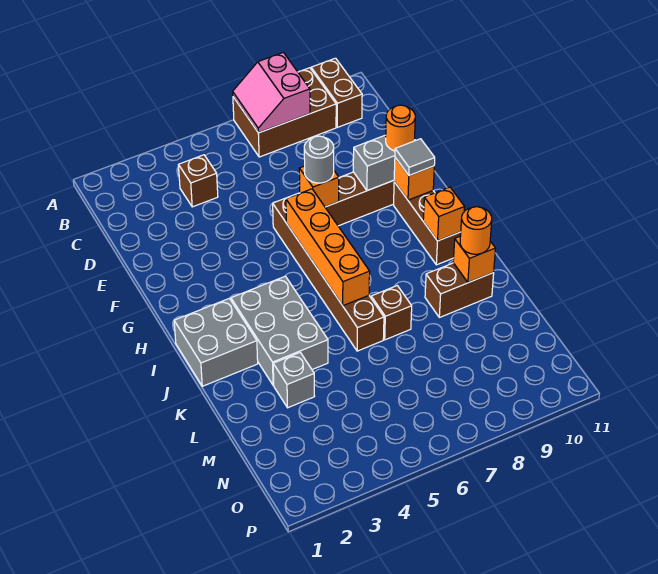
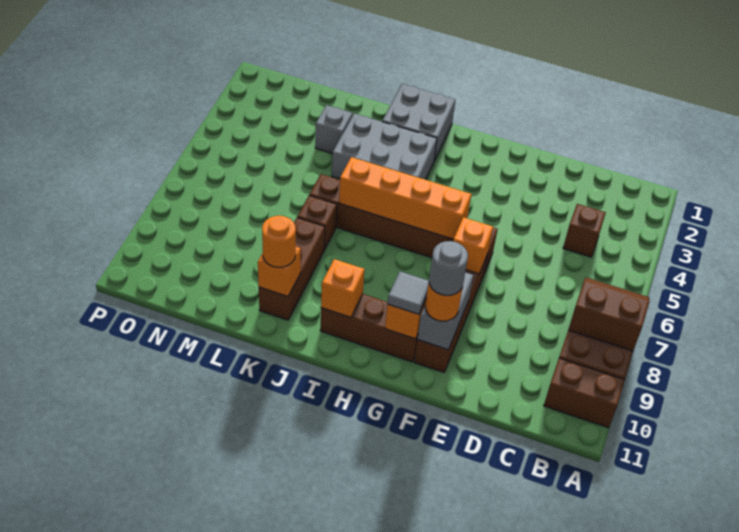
pink 2x2 slope [233,52,310,133] -> brown 2x2 slope [568,277,649,351]
grey 1x1 round brick [304,136,334,183] -> grey 1x1 round brick moved to [429,241,468,296]
brown 1x2 brick [425,263,494,317] -> brown 1x3 brick [259,218,325,320]

